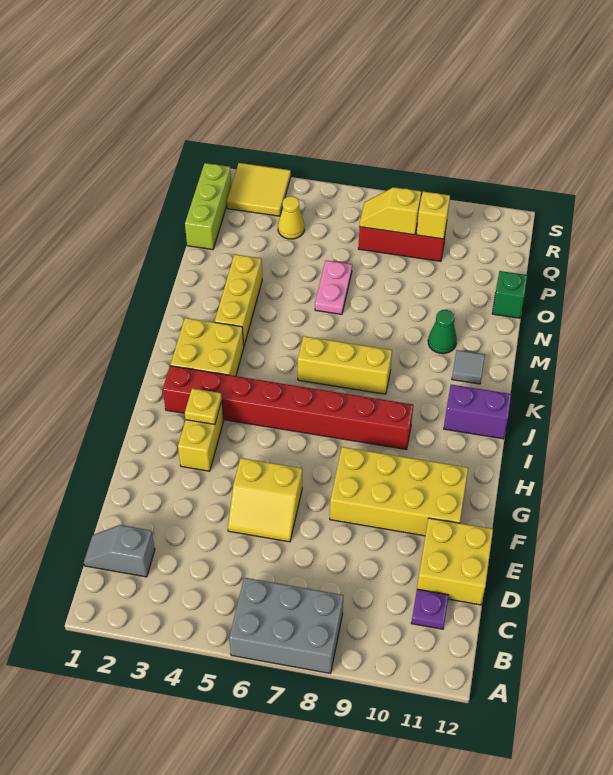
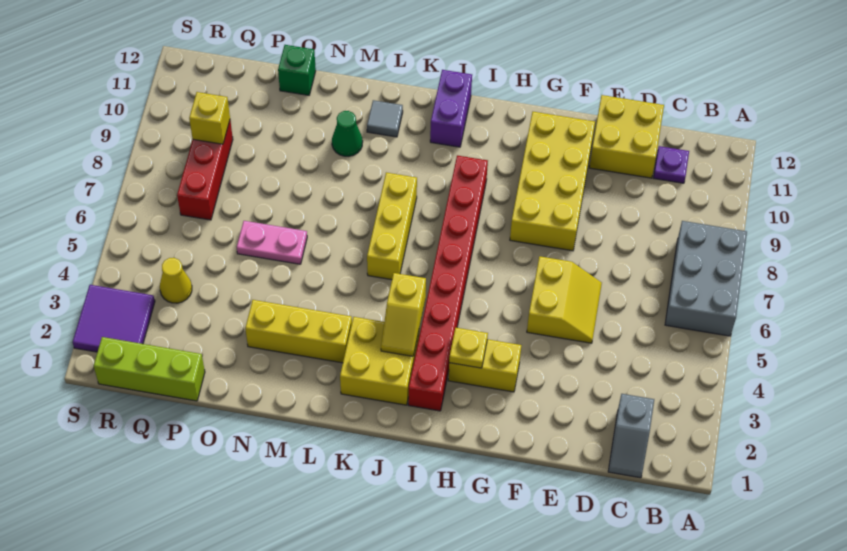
yellow 1x2 slope [359,187,421,235] -> yellow 1x2 slope moved to [381,273,426,356]
yellow 2x2 tile [227,163,291,216] -> purple 2x2 tile [73,285,155,352]

